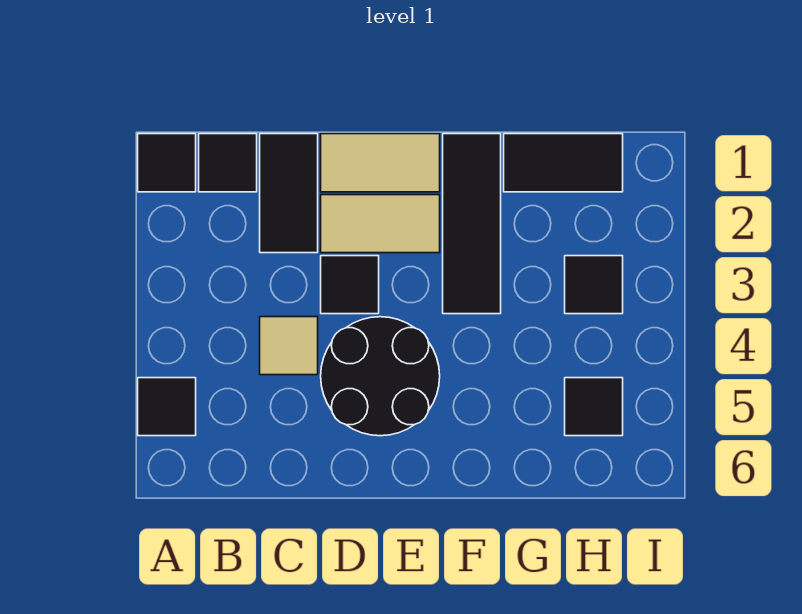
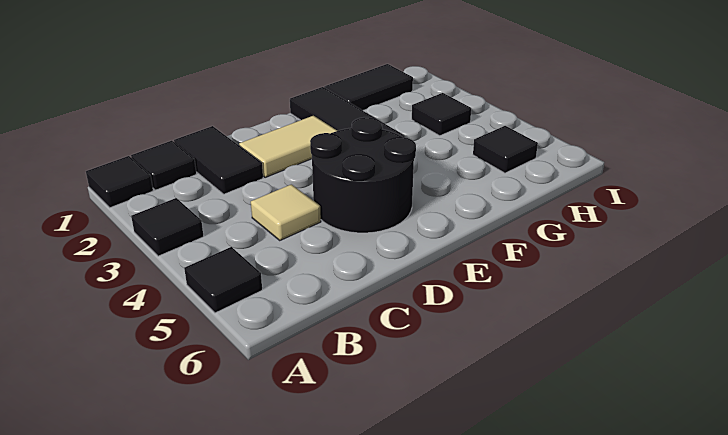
tan 1x2 tile [321,134,440,192] -> none
black 1x1 tile [321,256,379,314] -> black 1x1 tile moved to [131,198,204,256]

